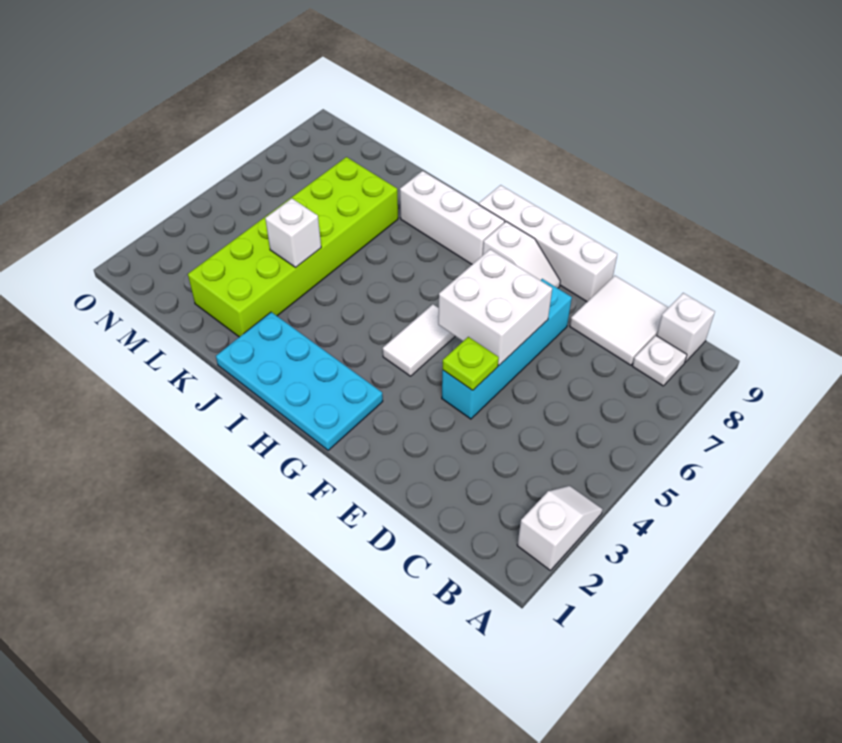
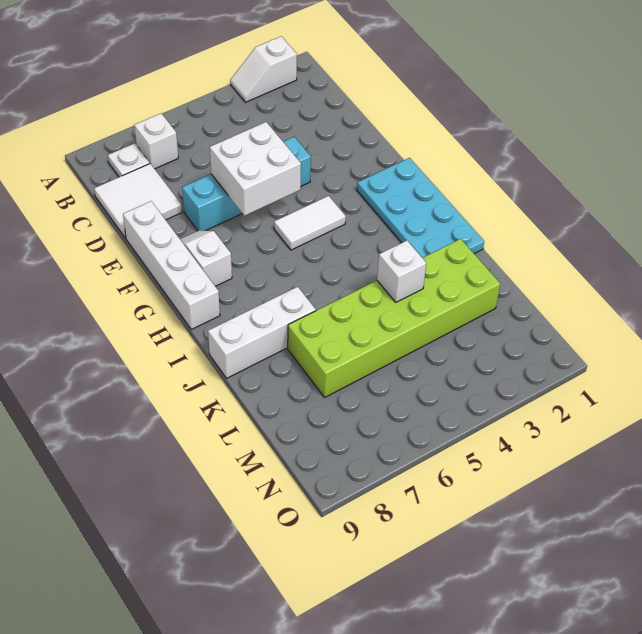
white 1x1 brick [657,293,715,362] -> white 1x1 brick moved to [134,113,178,169]
lime 1x1 plate [443,337,499,390] -> none
white 1x3 brick [400,171,505,264] -> white 1x3 brick turned to [208,287,316,378]

